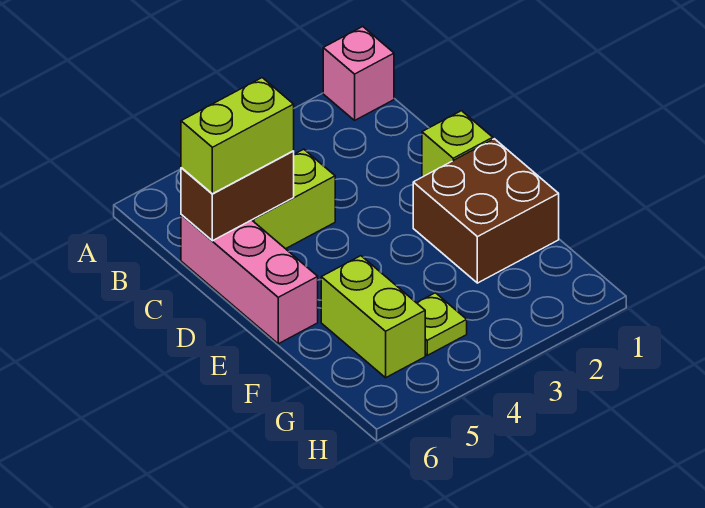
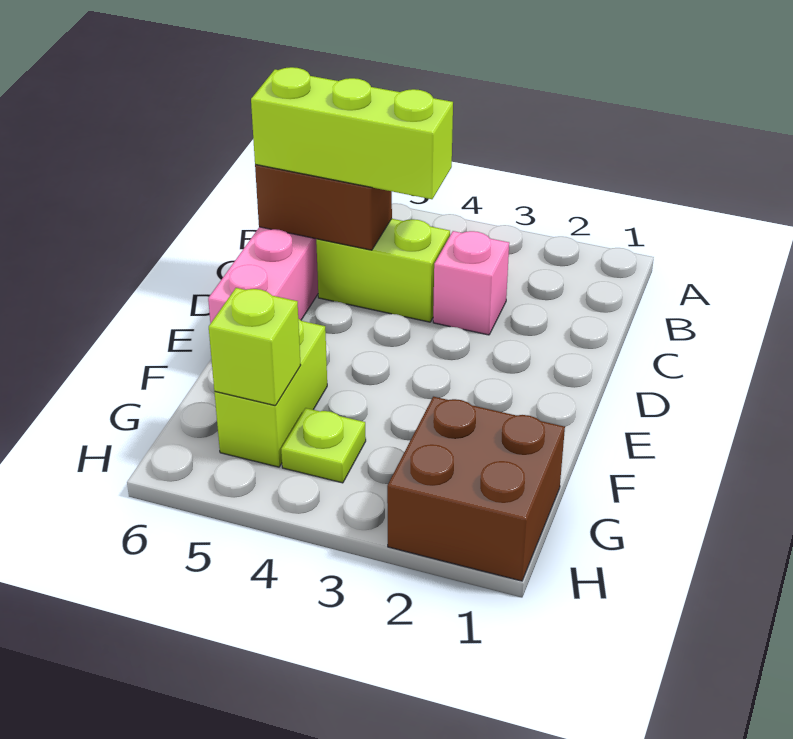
pink 1x1 brick [323,27,394,120] -> pink 1x1 brick moved to [433,231,509,335]
lime 1x2 brick [181,78,294,194] -> lime 1x3 brick [251,67,453,199]
lime 1x1 brick [422,111,493,177] -> lime 1x1 brick moved to [209,288,301,406]
brown 2x2 brick [413,139,559,283] -> brown 2x2 brick moved to [387,397,565,581]

